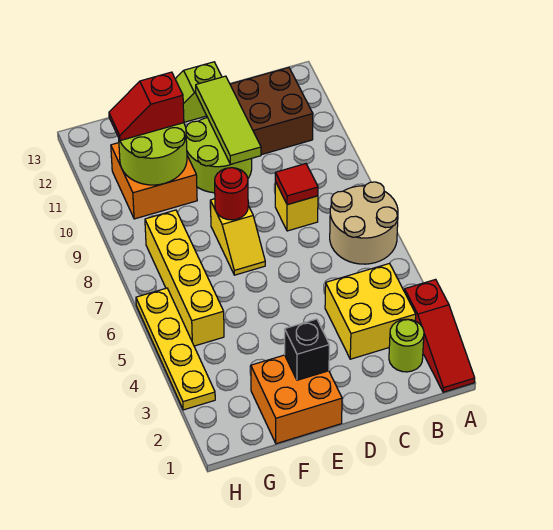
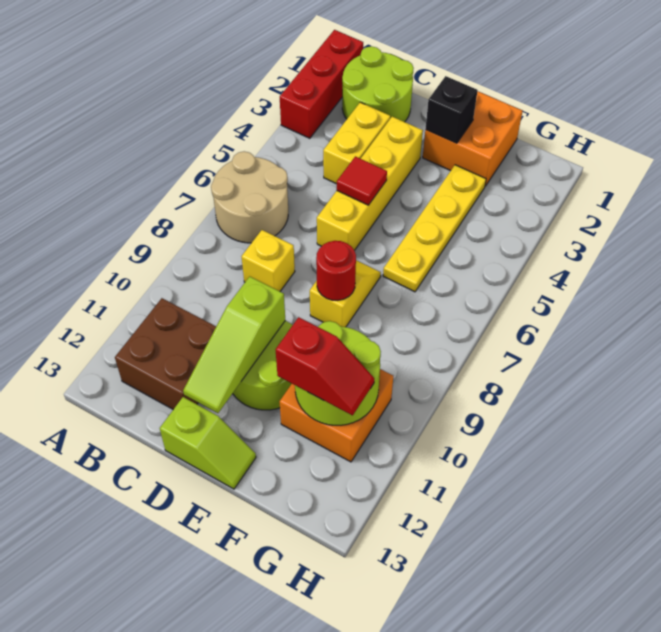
red 1x3 slope [404,279,475,392] -> red 1x3 brick [280,30,363,138]
lime 1x1 round brick [389,319,424,372] -> lime 2x2 round brick [342,46,414,122]
yellow 2x2 brick [325,263,416,359] -> yellow 1x2 brick [323,102,390,184]
red 1x1 tile [275,164,318,205] -> red 1x1 tile moved to [337,156,387,205]
lime 1x3 tile [196,76,261,164] -> lime 1x3 slope [183,277,285,413]
yellow 1x4 brick [145,210,224,346] -> yellow 1x4 brick moved to [317,117,423,250]
yellow 1x4 plate [136,288,215,410] -> yellow 1x4 plate moved to [383,165,486,292]

